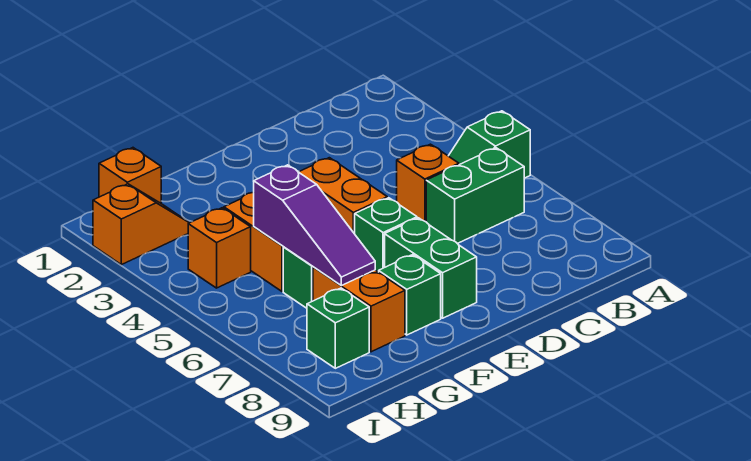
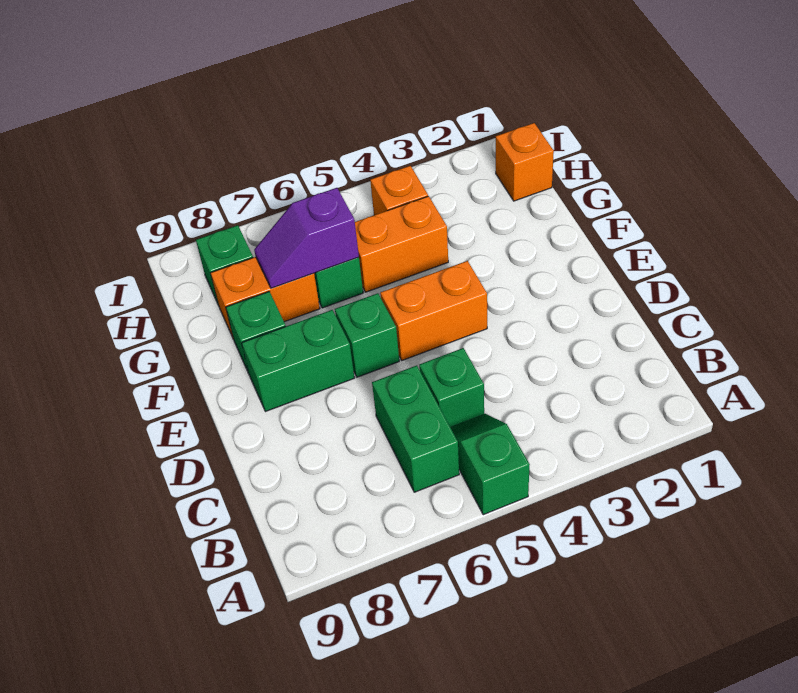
orange 1x1 brick [397,144,459,222] -> green 1x1 brick [419,348,484,427]
purple 1x3 slope [254,165,375,286] -> purple 1x2 slope [254,188,359,288]
orange 1x2 slope [93,184,189,265] -> none

